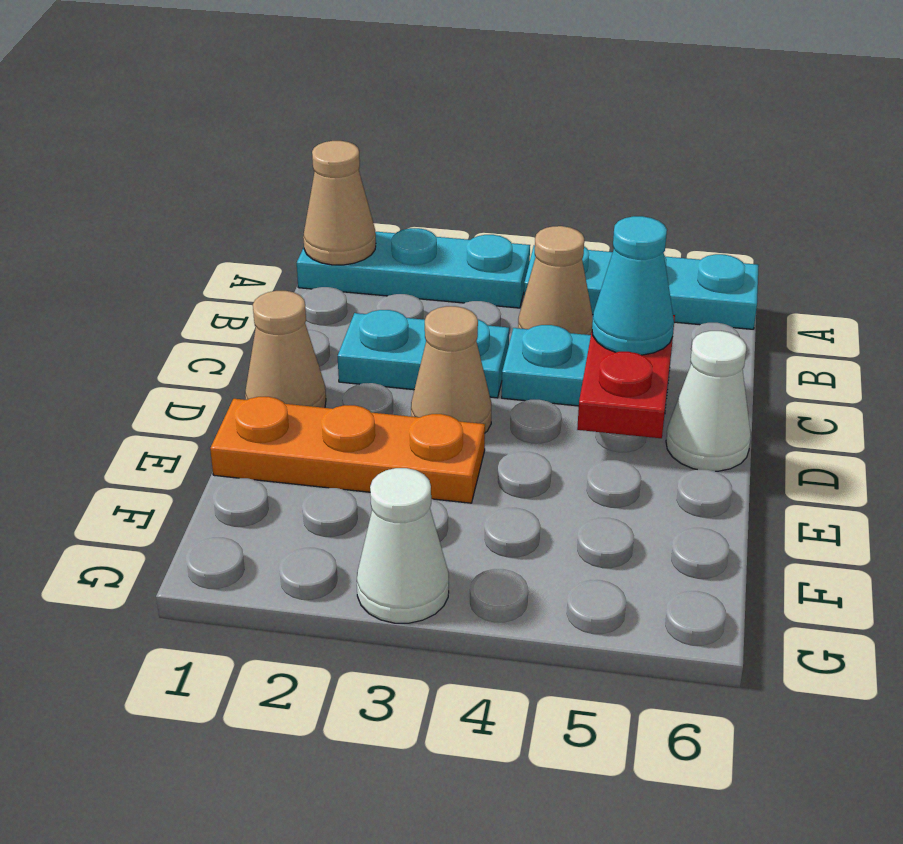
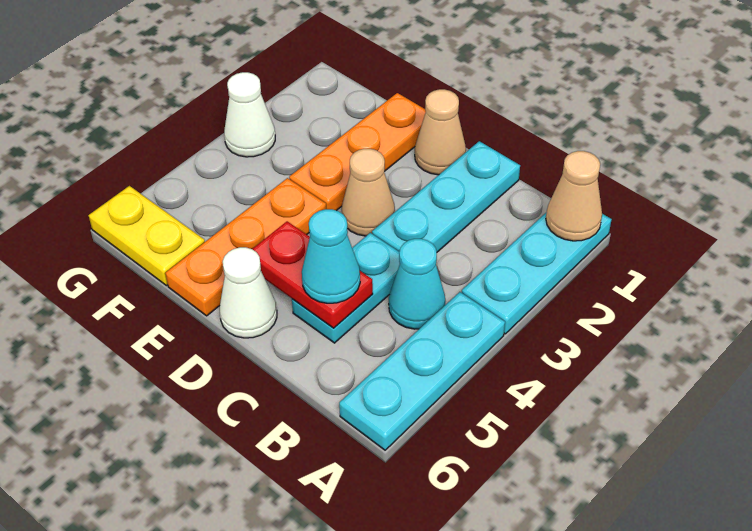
tan 1x1 cone [518,226,593,335] -> cyan 1x1 cone [389,239,445,329]
cyan 1x2 plate [338,310,509,398] -> cyan 1x3 plate [372,141,520,252]
none -> orange 1x3 plate [165,178,326,316]
none -> yellow 1x2 plate [89,186,205,286]

